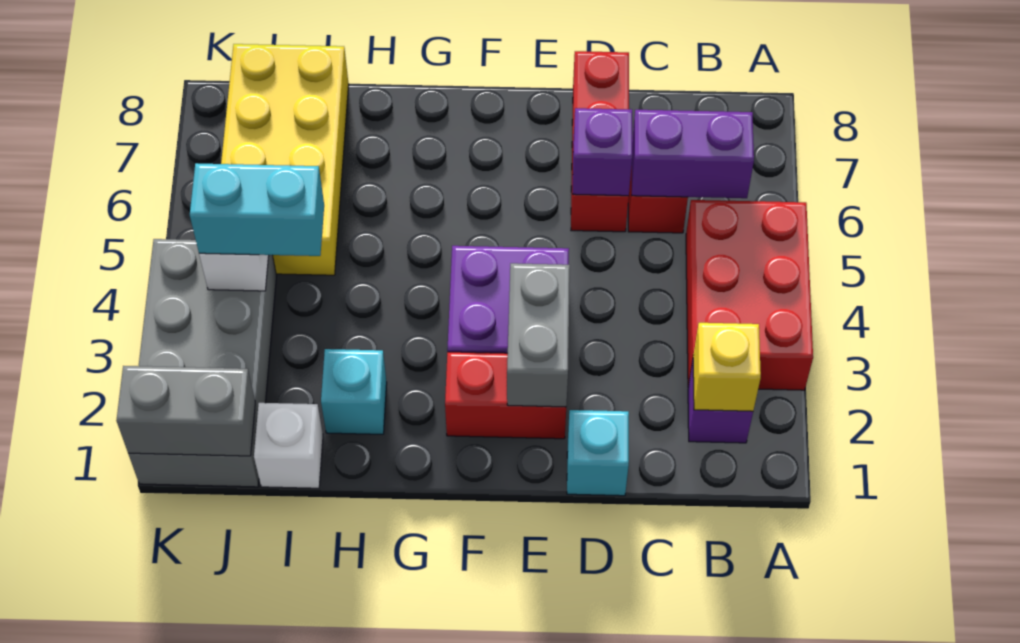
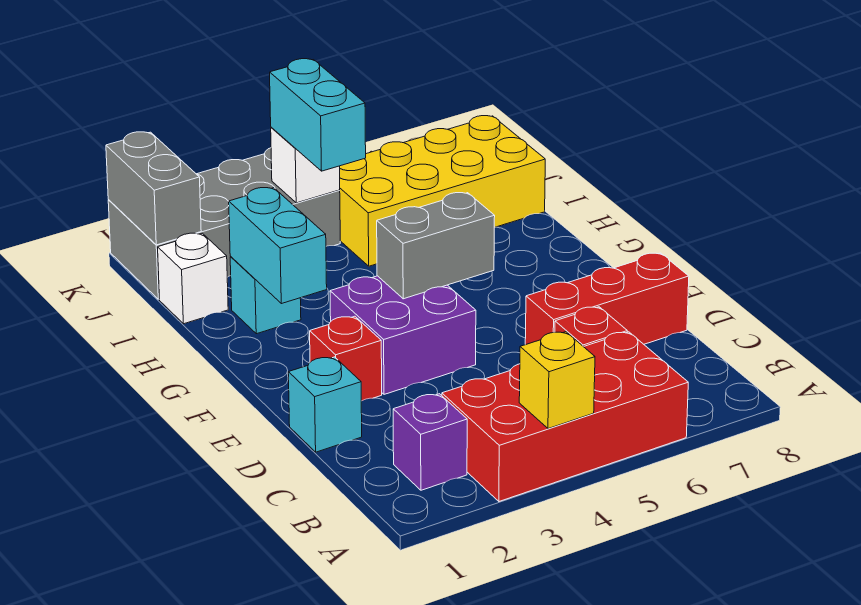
red 2x3 brick [686,200,813,390] -> red 2x4 brick [442,332,688,501]
yellow 1x1 brick [693,323,761,411] -> yellow 1x1 brick moved to [519,332,595,429]
purple 1x2 brick [632,110,754,198] -> none
purple 1x1 brick [573,108,632,196] -> none
red 1x2 brick [445,352,566,439] -> red 1x1 brick [310,316,382,401]
grey 1x2 brick [507,263,570,407] -> grey 1x2 brick moved to [377,193,495,299]
none -> cyan 1x2 brick [229,188,327,304]

